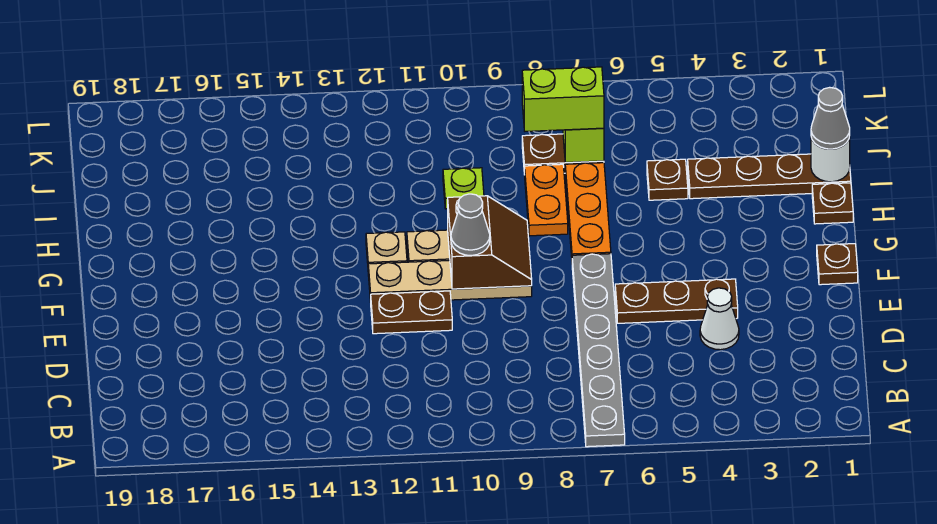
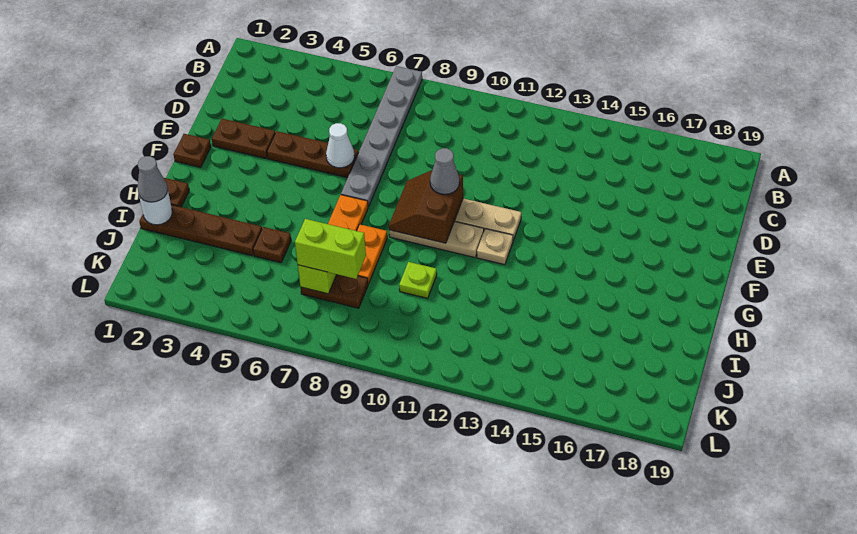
white 1x1 cone [700,288,739,350] -> white 1x1 cone moved to [326,123,355,168]
brown 1x2 plate [371,291,452,334] -> brown 1x2 plate moved to [212,119,275,158]

